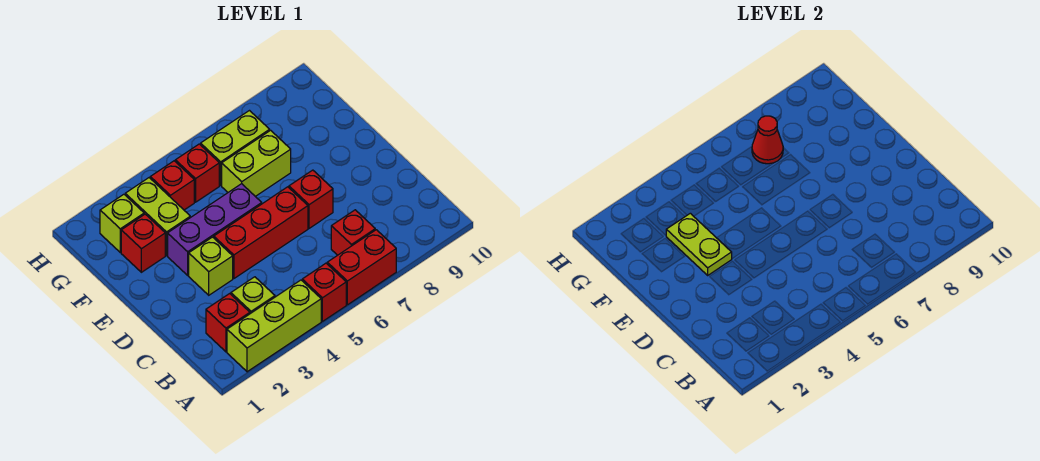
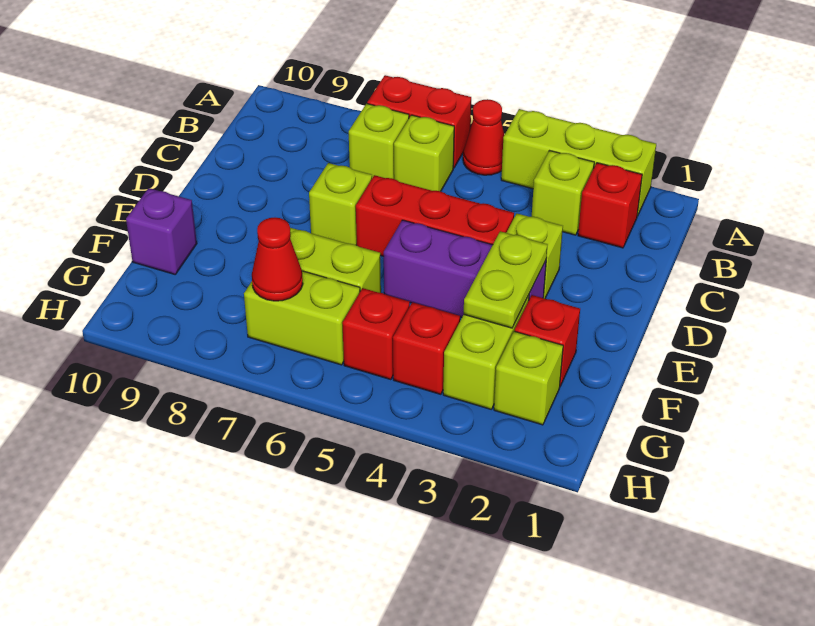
red 1x1 brick [302,263,346,321] -> red 1x1 cone [463,99,504,175]
none -> lime 1x1 brick [394,115,454,191]
red 1x1 brick [331,210,375,255] -> lime 1x1 brick [349,104,409,179]
red 1x1 brick [289,170,333,228] -> lime 1x1 brick [309,163,372,245]
none -> purple 1x1 brick [126,188,197,274]

